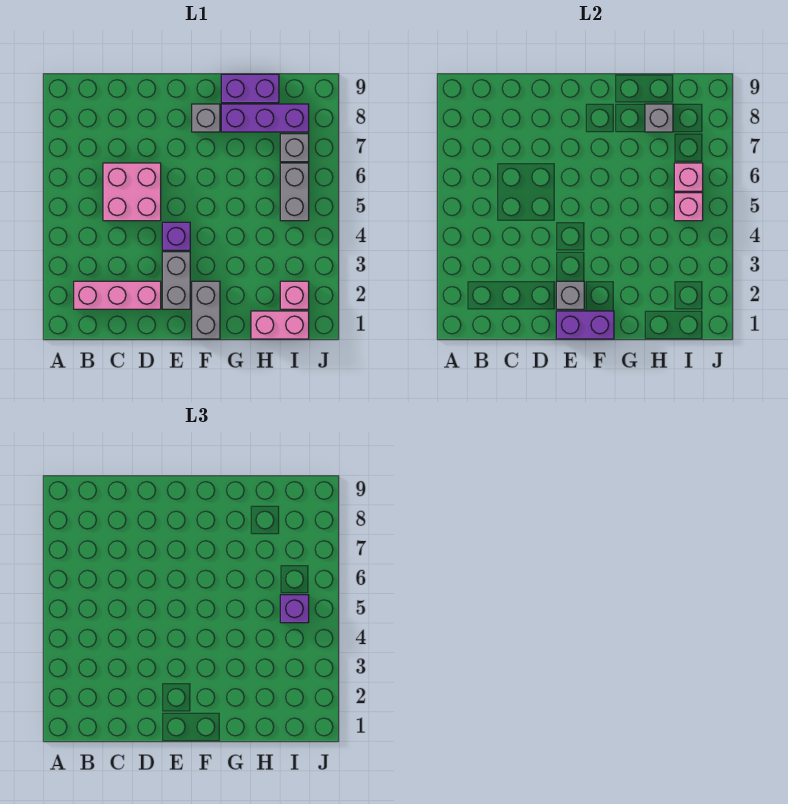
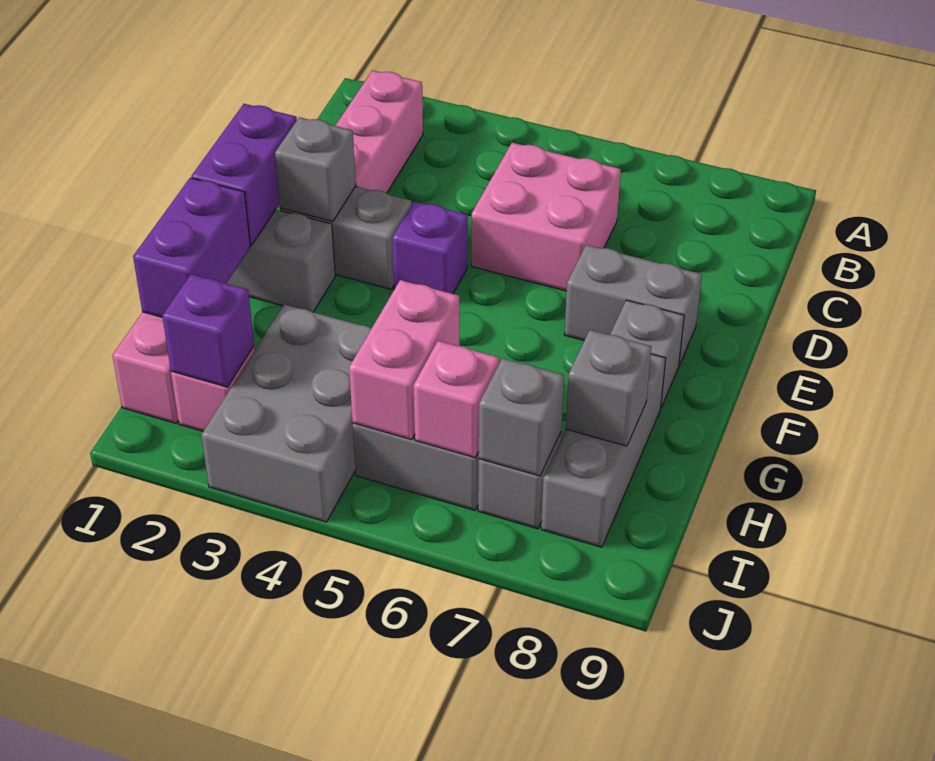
none -> grey 1x2 brick [564,245,702,365]
purple 1x3 brick [221,104,309,132] -> grey 1x3 brick [541,354,666,547]
purple 1x2 brick [221,74,279,103] -> purple 1x2 brick moved to [133,178,250,317]
none -> grey 2x3 brick [201,304,372,522]
pink 1x1 brick [674,193,703,221] -> pink 1x2 brick [349,280,459,440]
purple 1x1 brick [280,595,309,623] -> purple 1x1 brick moved to [162,274,254,387]
none -> grey 1x1 brick [479,358,564,476]

